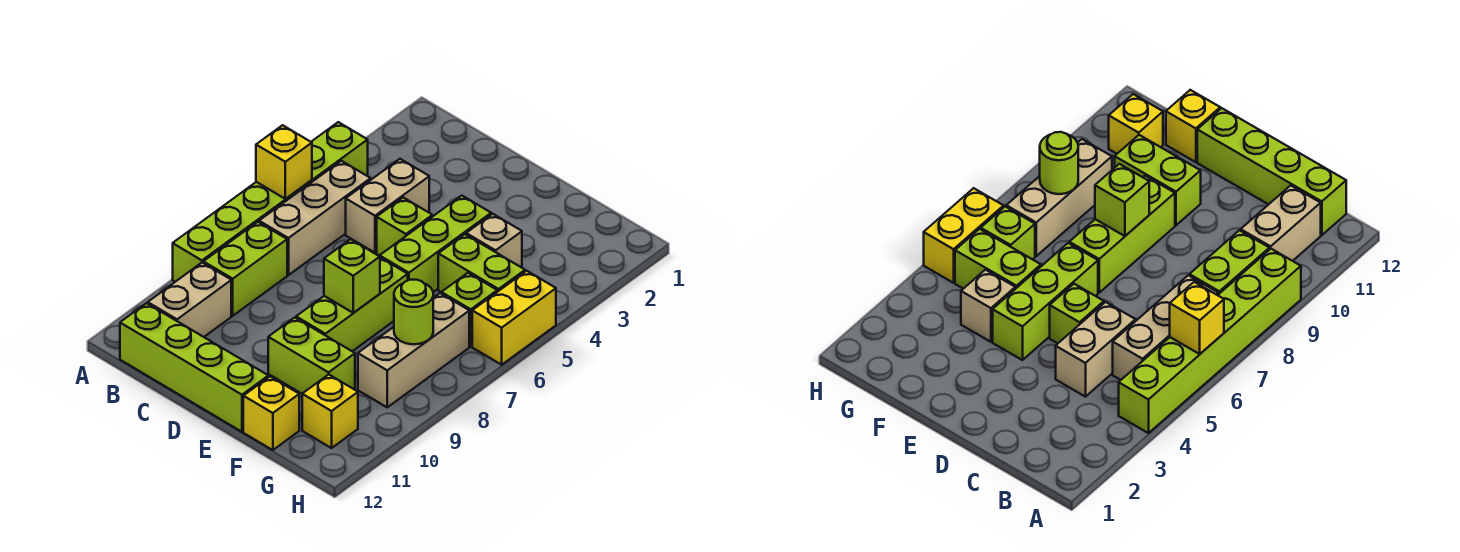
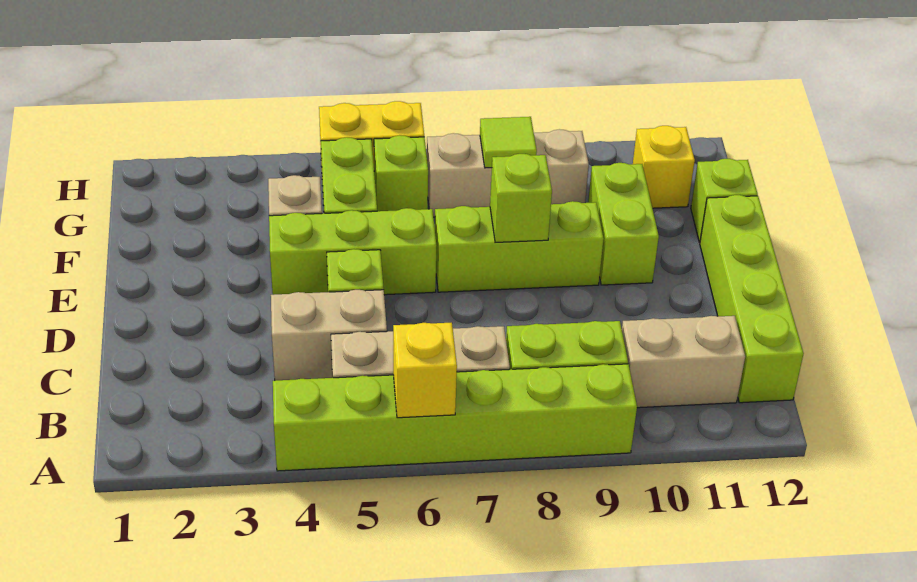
yellow 1x1 brick [243,377,299,450] -> lime 1x1 brick [691,159,758,242]
lime 1x1 round brick [394,280,433,344] -> lime 1x1 tile [480,117,537,168]

